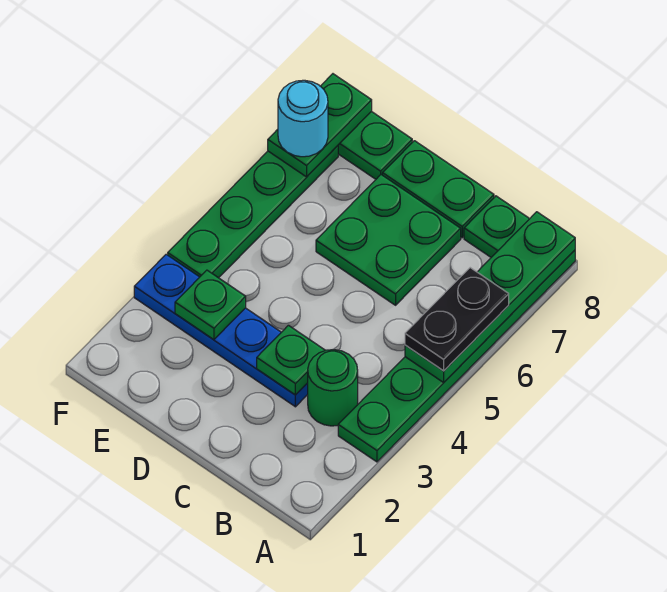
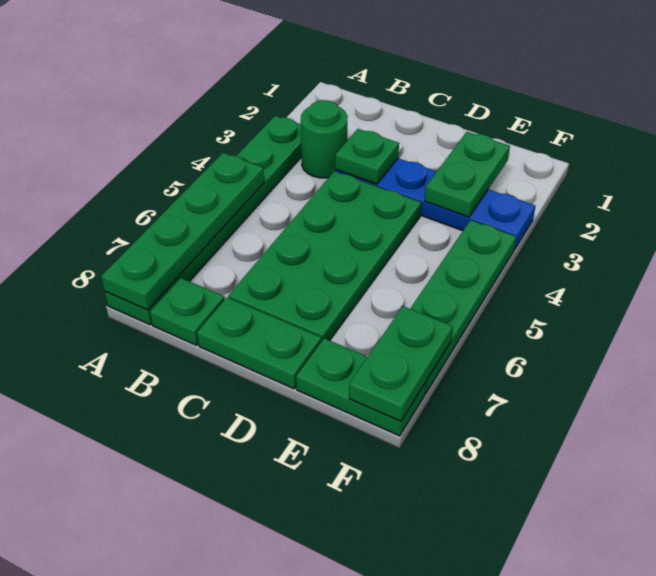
black 1x2 plate [405,268,509,371] -> none
green 2x2 plate [316,175,461,305] -> green 2x4 plate [228,171,421,341]
green 1x1 plate [175,270,246,340] -> green 1x2 plate [425,132,510,217]
cyan 1x1 round brick [278,80,328,157] -> none

